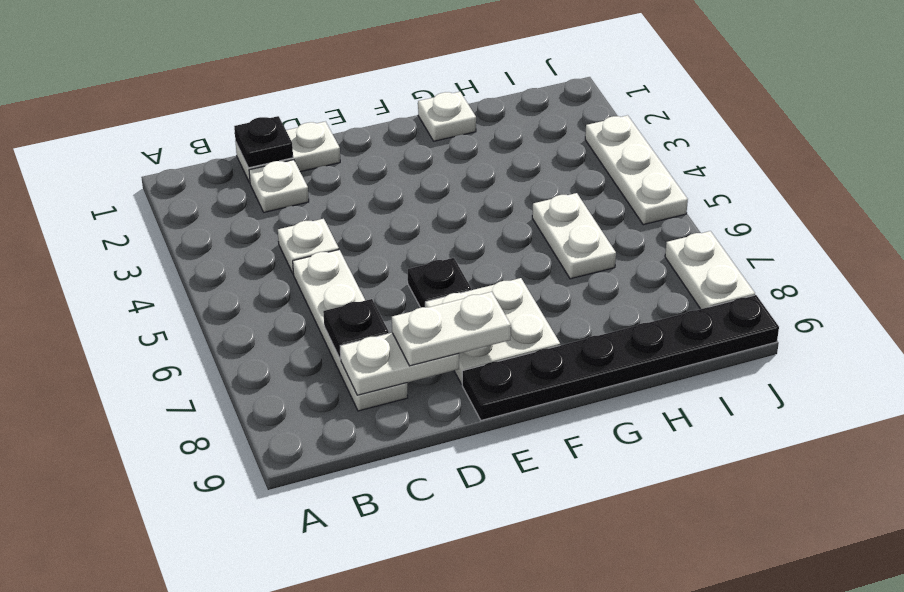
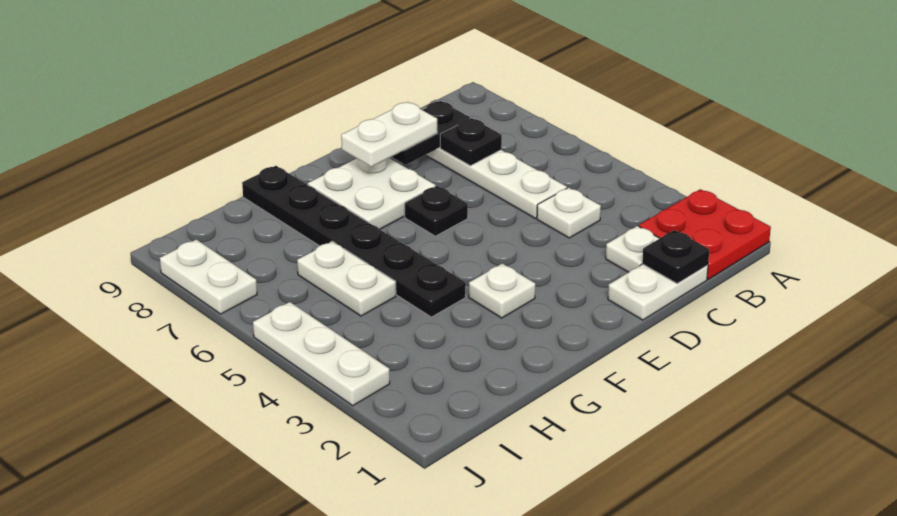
none -> red 2x2 plate [639,189,771,279]
white 1x2 plate [340,333,459,395] -> black 1x2 plate [392,101,470,165]
black 1x6 plate [462,295,779,420] -> black 1x6 plate turned to [242,166,466,317]
white 1x1 plate [418,92,476,141] -> white 1x1 plate moved to [469,264,535,318]

